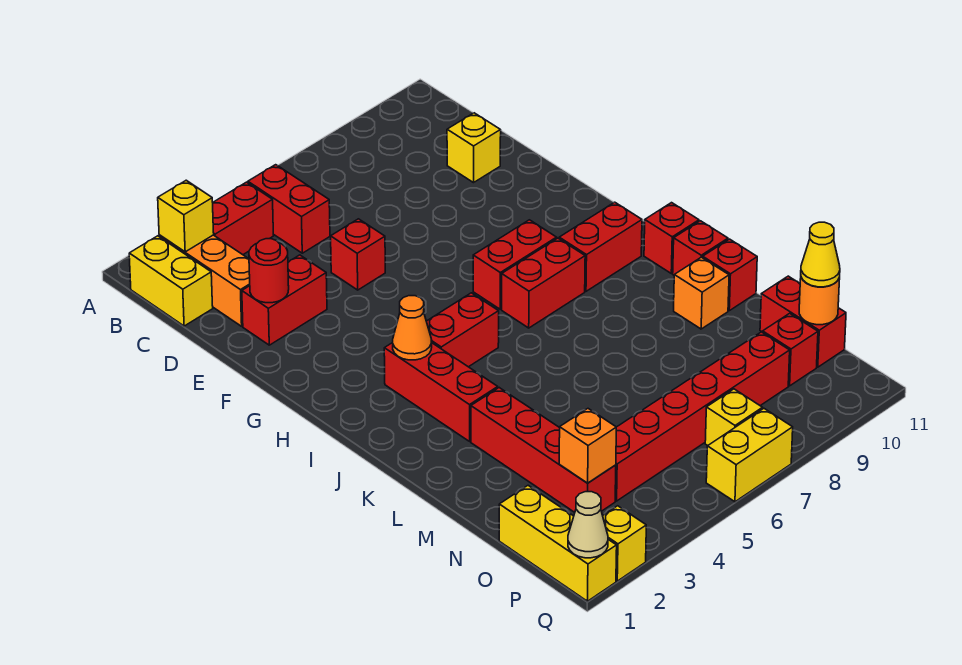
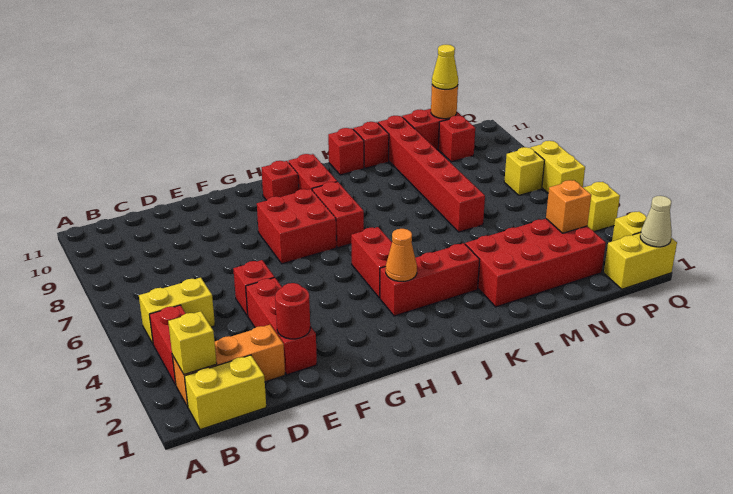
red 1x2 brick [248,165,330,253] -> yellow 1x2 brick [139,278,215,344]
yellow 1x1 brick [447,113,501,183] -> yellow 1x1 brick moved to [583,182,620,232]
red 1x2 brick [242,255,327,345] -> red 1x3 brick [246,277,317,375]
red 1x2 brick [473,220,557,309] -> red 2x2 brick [257,189,336,264]
red 1x1 brick [644,203,699,273] -> red 1x1 brick moved to [262,161,299,200]
red 1x4 brick [471,388,616,512] -> red 2x4 brick [465,219,606,307]
orange 1x1 brick [674,257,729,329] -> none
yellow 1x3 brick [499,486,617,601] -> yellow 1x2 brick [604,233,677,289]
red 1x6 brick [615,332,790,501] -> red 1x6 brick moved to [378,116,485,232]

